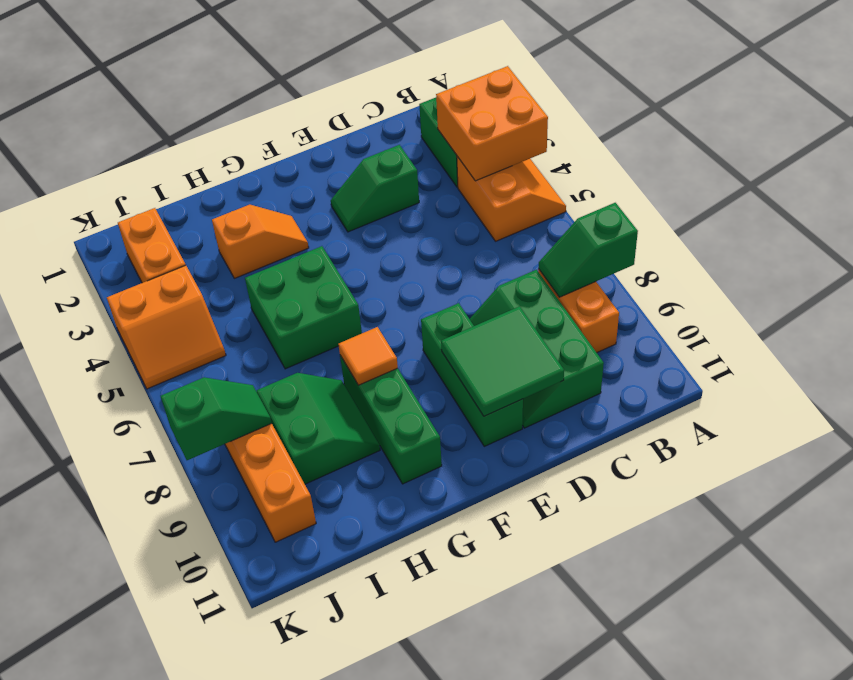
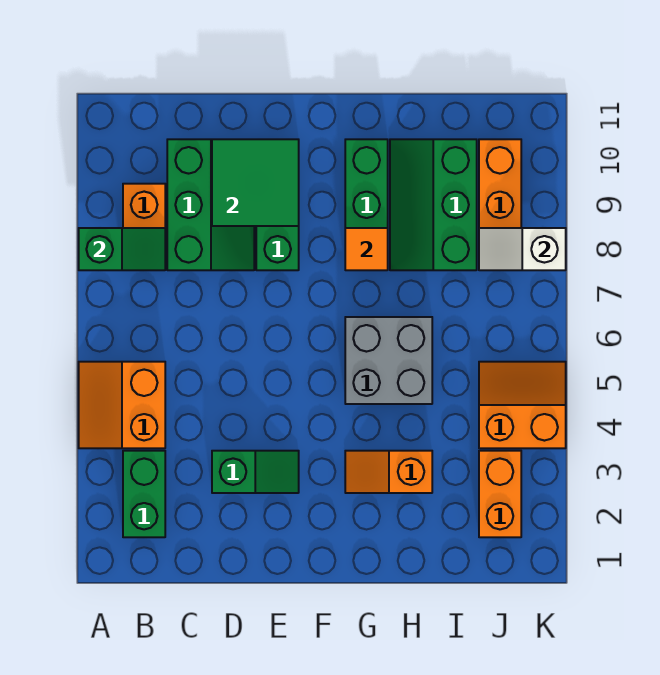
orange 2x2 brick [436,66,548,181] -> none
green 2x2 brick [245,246,362,369] -> grey 2x2 brick [345,317,432,404]
green 2x2 slope [256,373,380,484] -> green 2x3 slope [390,139,477,270]
green 1x2 slope [161,377,272,460] -> white 1x2 slope [479,228,566,270]

